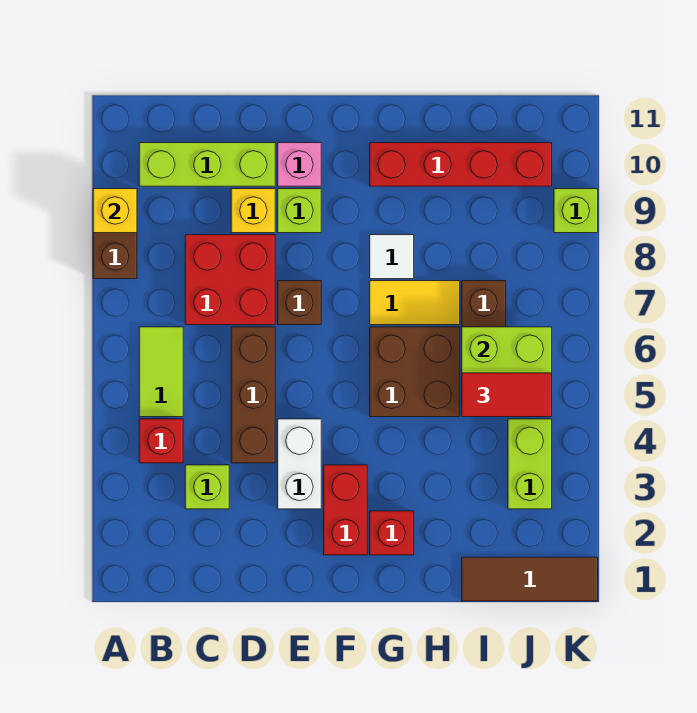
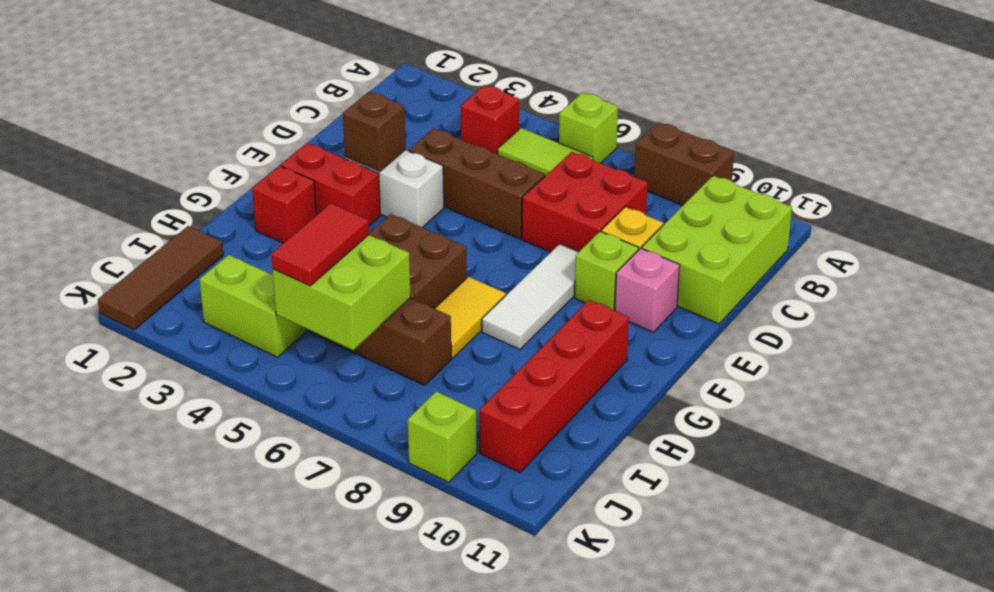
yellow 1x1 brick [93,189,137,233] -> none
lime 1x3 brick [139,143,275,186] -> lime 2x3 brick [642,176,792,324]
lime 1x1 brick [185,465,229,509] -> lime 1x1 brick moved to [559,93,618,163]
brown 1x1 brick [278,281,321,325] -> brown 1x1 brick moved to [343,92,406,171]
white 1x1 tile [370,235,414,279] -> white 1x3 tile [482,244,578,349]

